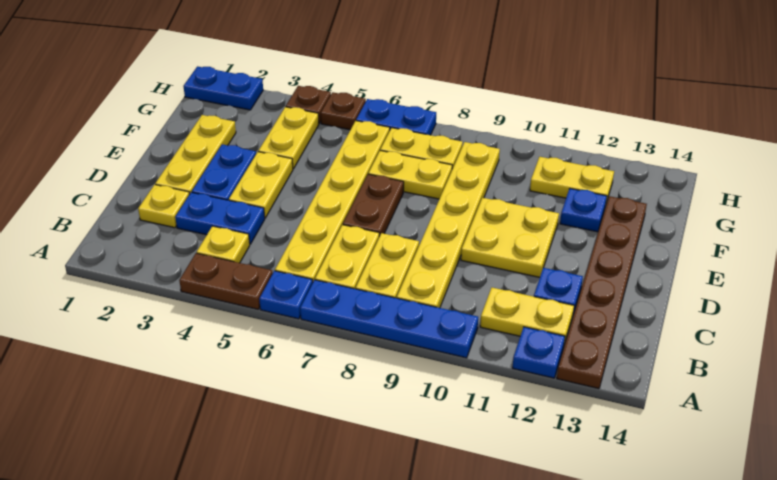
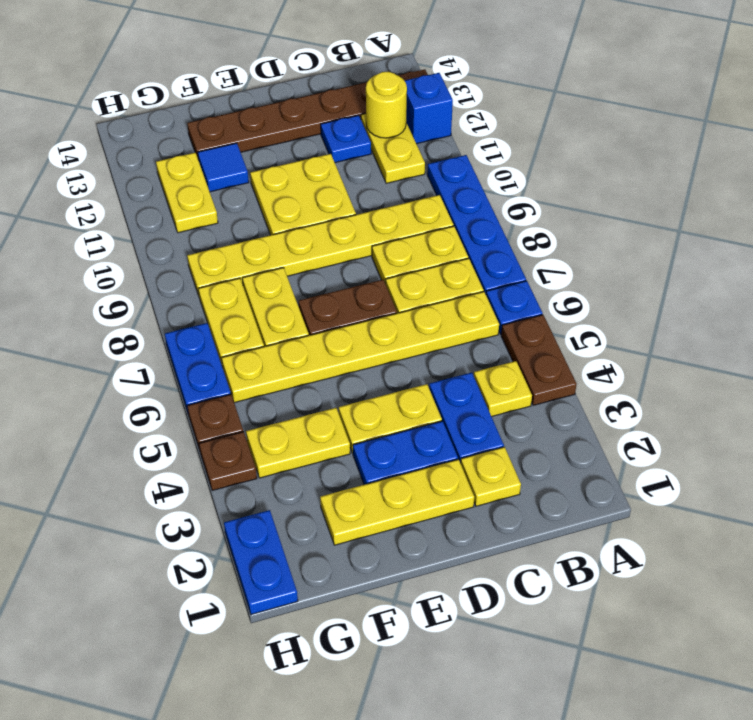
blue 1x1 plate [513,327,565,378] -> blue 1x1 brick [404,73,453,144]
none -> yellow 1x1 round brick [366,72,407,138]
blue 1x1 plate [560,189,607,232] -> blue 1x1 tile [198,143,249,192]

